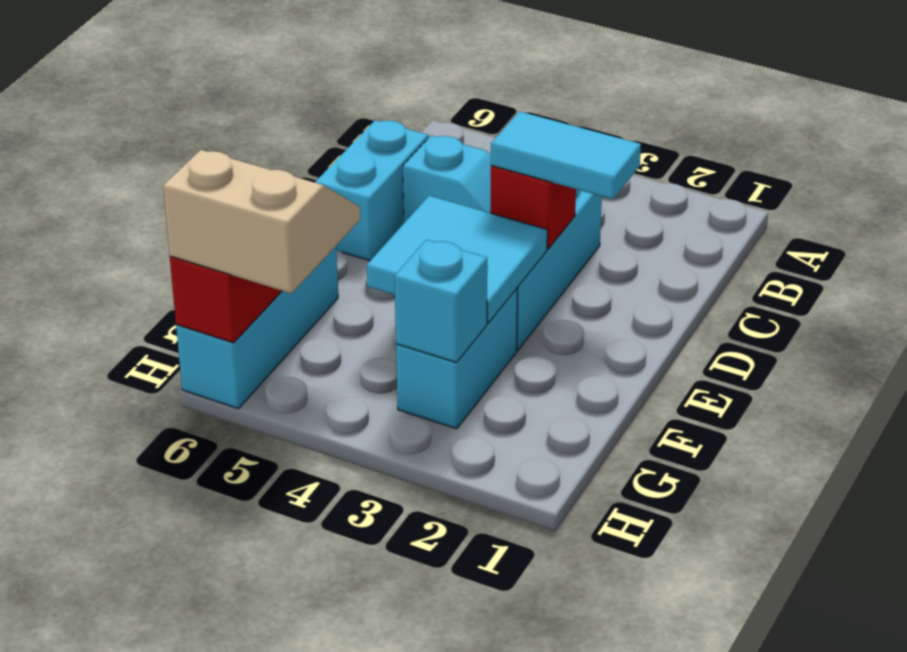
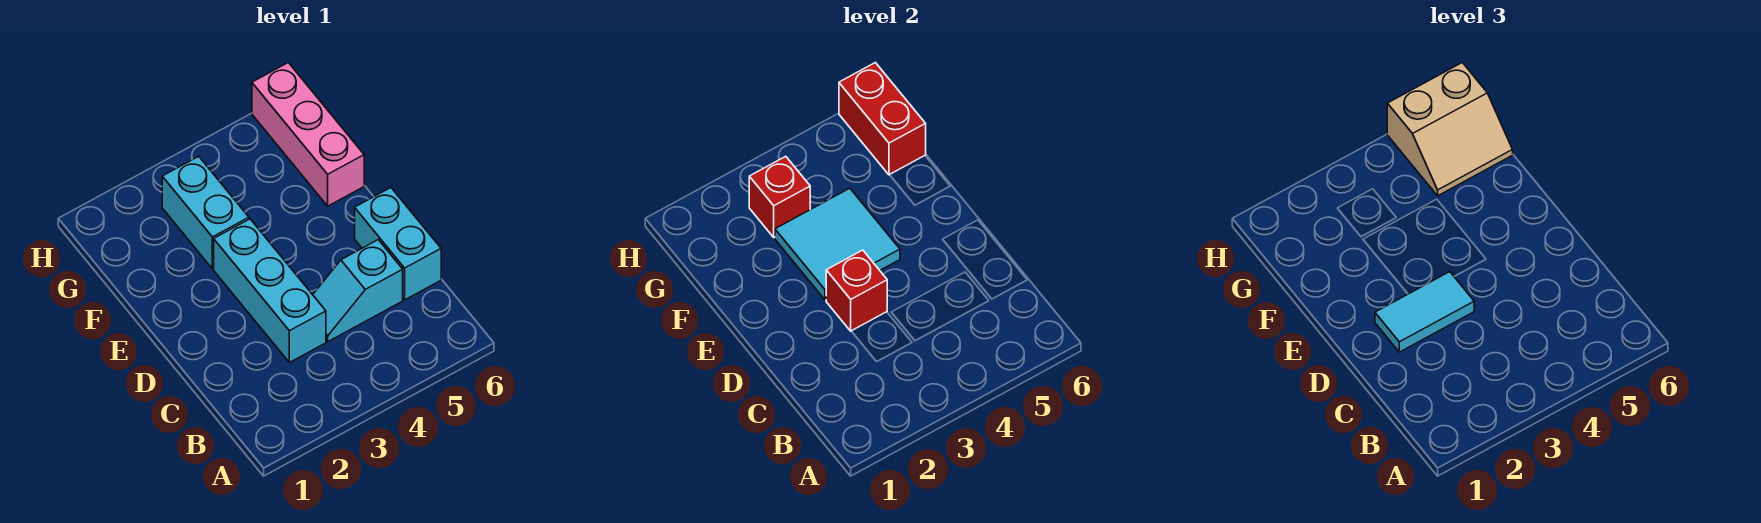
cyan 1x3 brick [176,247,338,409] -> pink 1x3 brick [252,63,364,206]
cyan 1x1 brick [394,240,487,363] -> red 1x1 brick [749,156,810,237]

